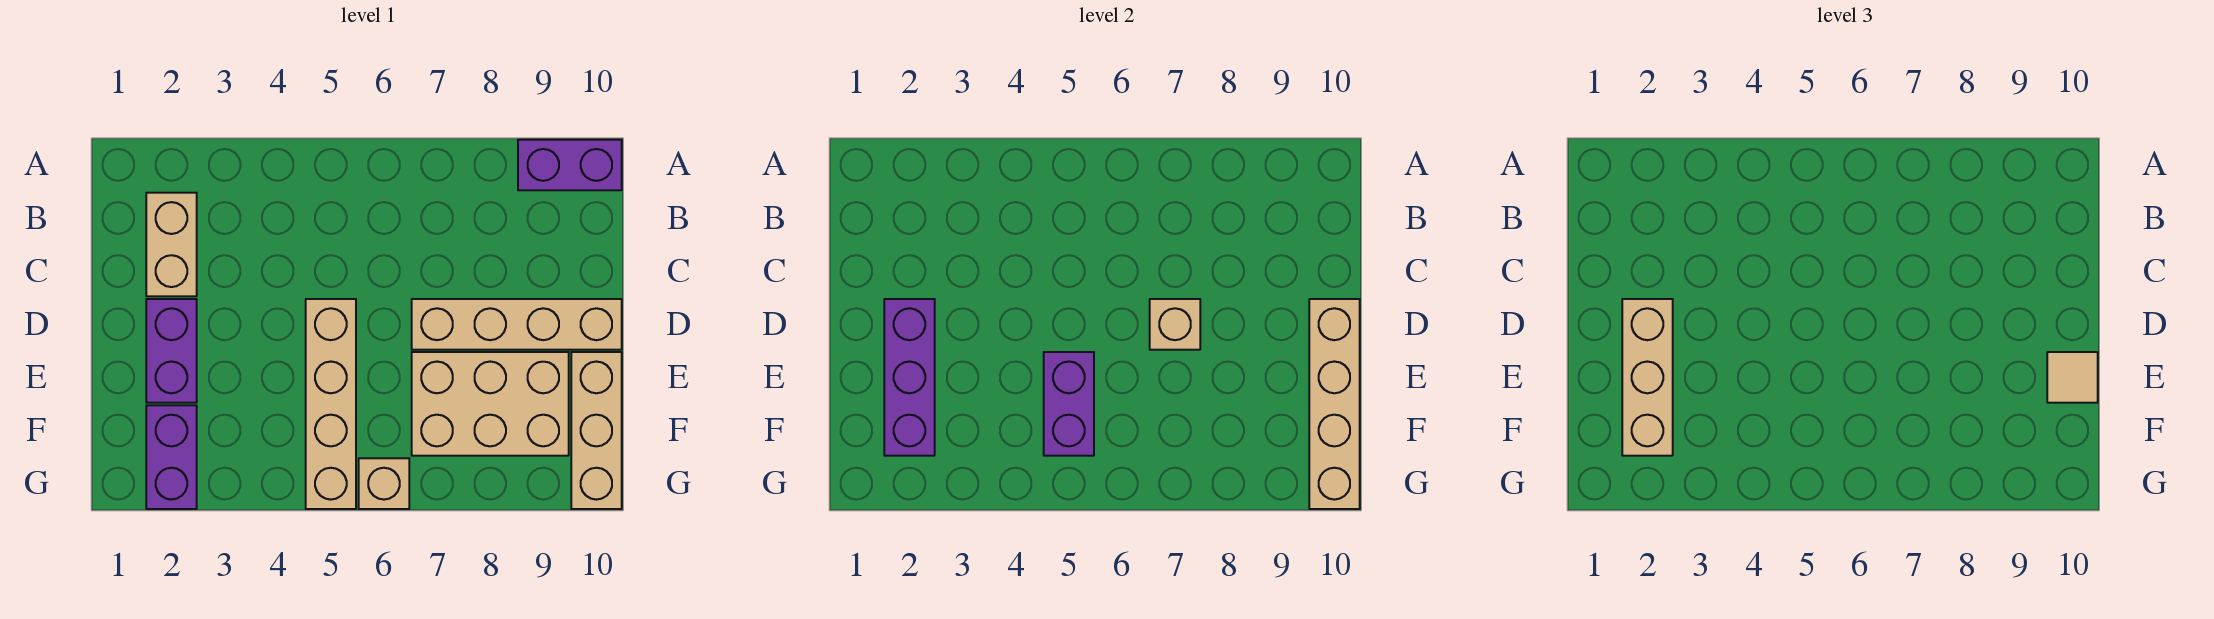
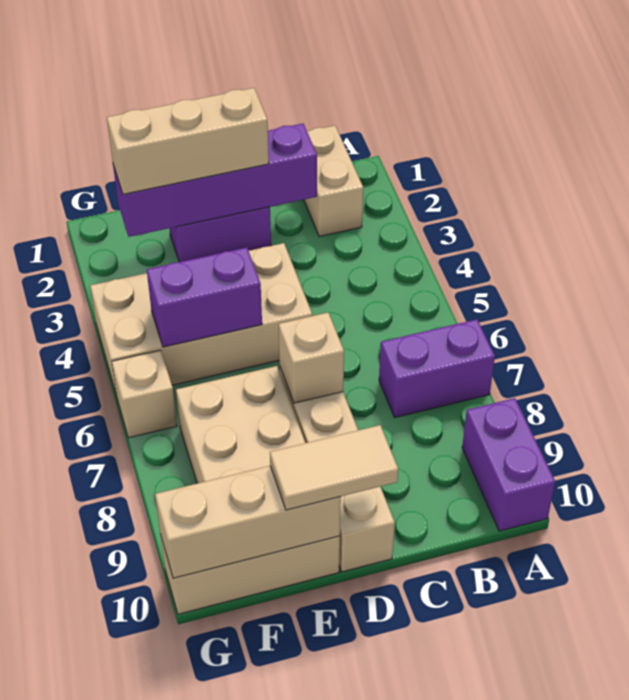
tan 1x2 brick [146,193,197,296] -> tan 1x2 brick turned to [304,126,363,237]
purple 1x3 brick [884,299,935,456] -> purple 1x4 brick [113,124,317,237]
tan 1x4 brick [306,299,356,509] -> tan 2x4 brick [90,243,312,396]
tan 1x4 brick [1309,299,1360,509] -> tan 1x3 brick [155,466,341,578]
tan 1x1 tile [2047,352,2098,403] -> tan 1x2 tile [270,425,398,510]
purple 1x2 brick [146,405,197,509] -> purple 1x2 brick moved to [379,319,495,418]

